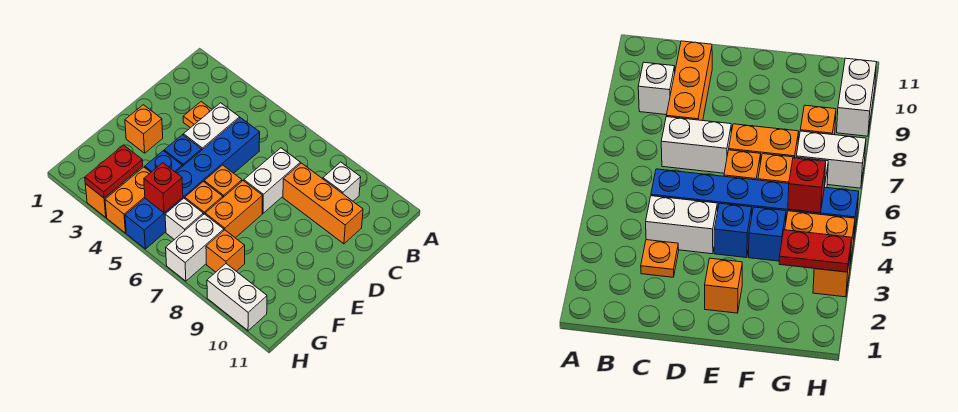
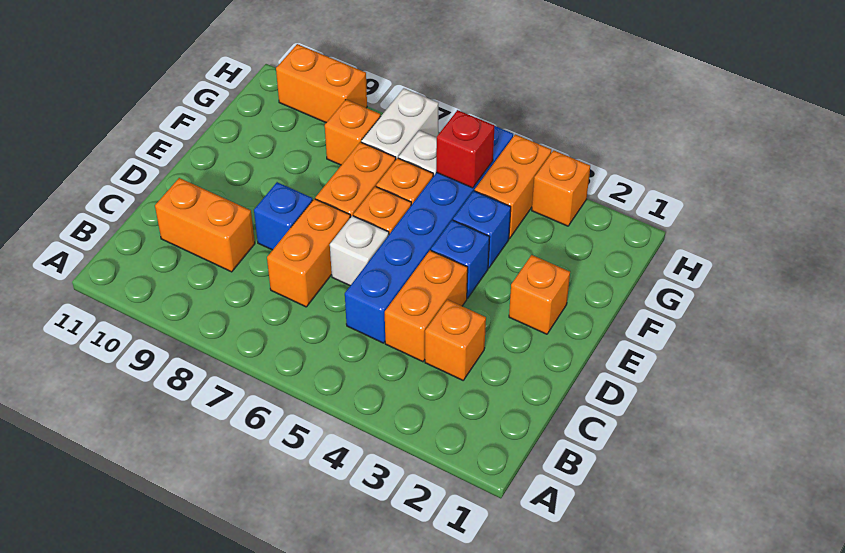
white 1x1 brick [323,162,361,201] -> white 1x1 brick moved to [330,216,389,286]
orange 1x1 plate [183,102,212,128] -> orange 1x1 brick [425,300,486,380]
white 1x2 brick [184,103,240,150] -> orange 1x2 brick [385,250,468,362]
white 1x2 brick [244,148,300,213] -> orange 1x2 brick [267,199,350,307]
orange 1x3 brick [283,163,363,244] -> orange 1x2 brick [155,178,255,272]
none -> blue 1x1 brick [254,182,313,250]
red 1x2 plate [85,145,143,198] -> none
white 1x2 brick [207,264,267,331] -> orange 1x2 brick [276,44,367,123]

